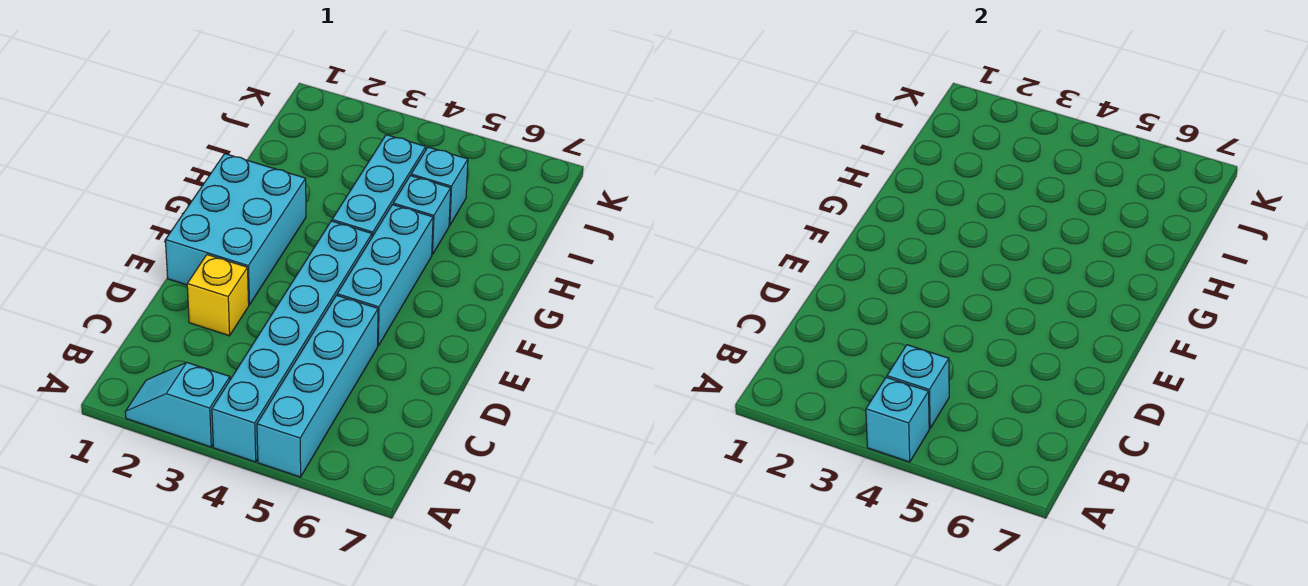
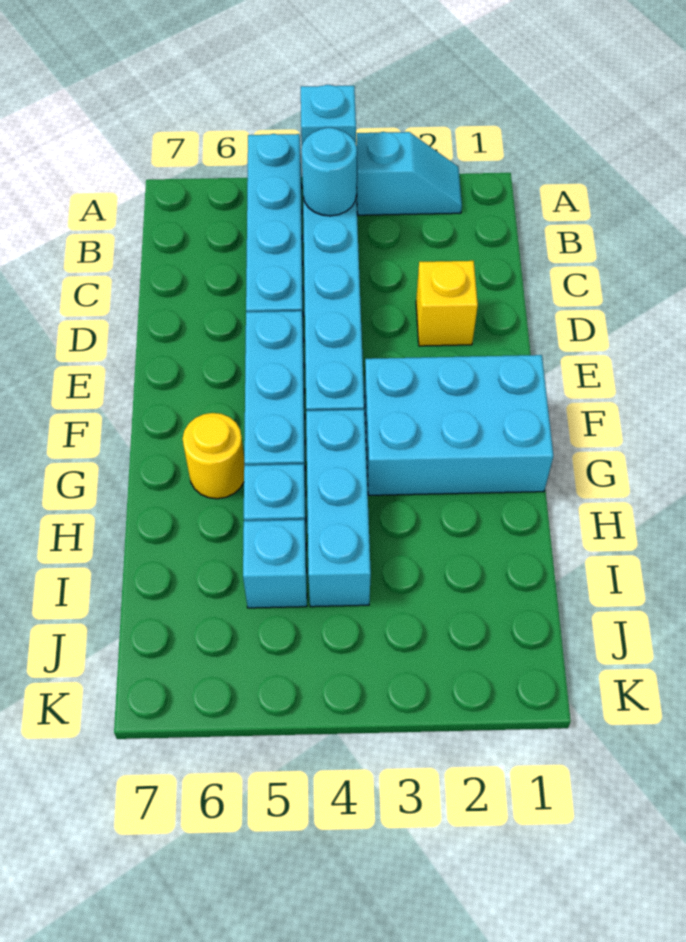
cyan 1x1 brick [887,345,949,428] -> cyan 1x1 round brick [302,128,357,216]
cyan 2x3 brick [165,154,306,305] -> cyan 2x3 brick turned to [364,355,553,495]
none -> yellow 1x1 round brick [183,413,244,499]

